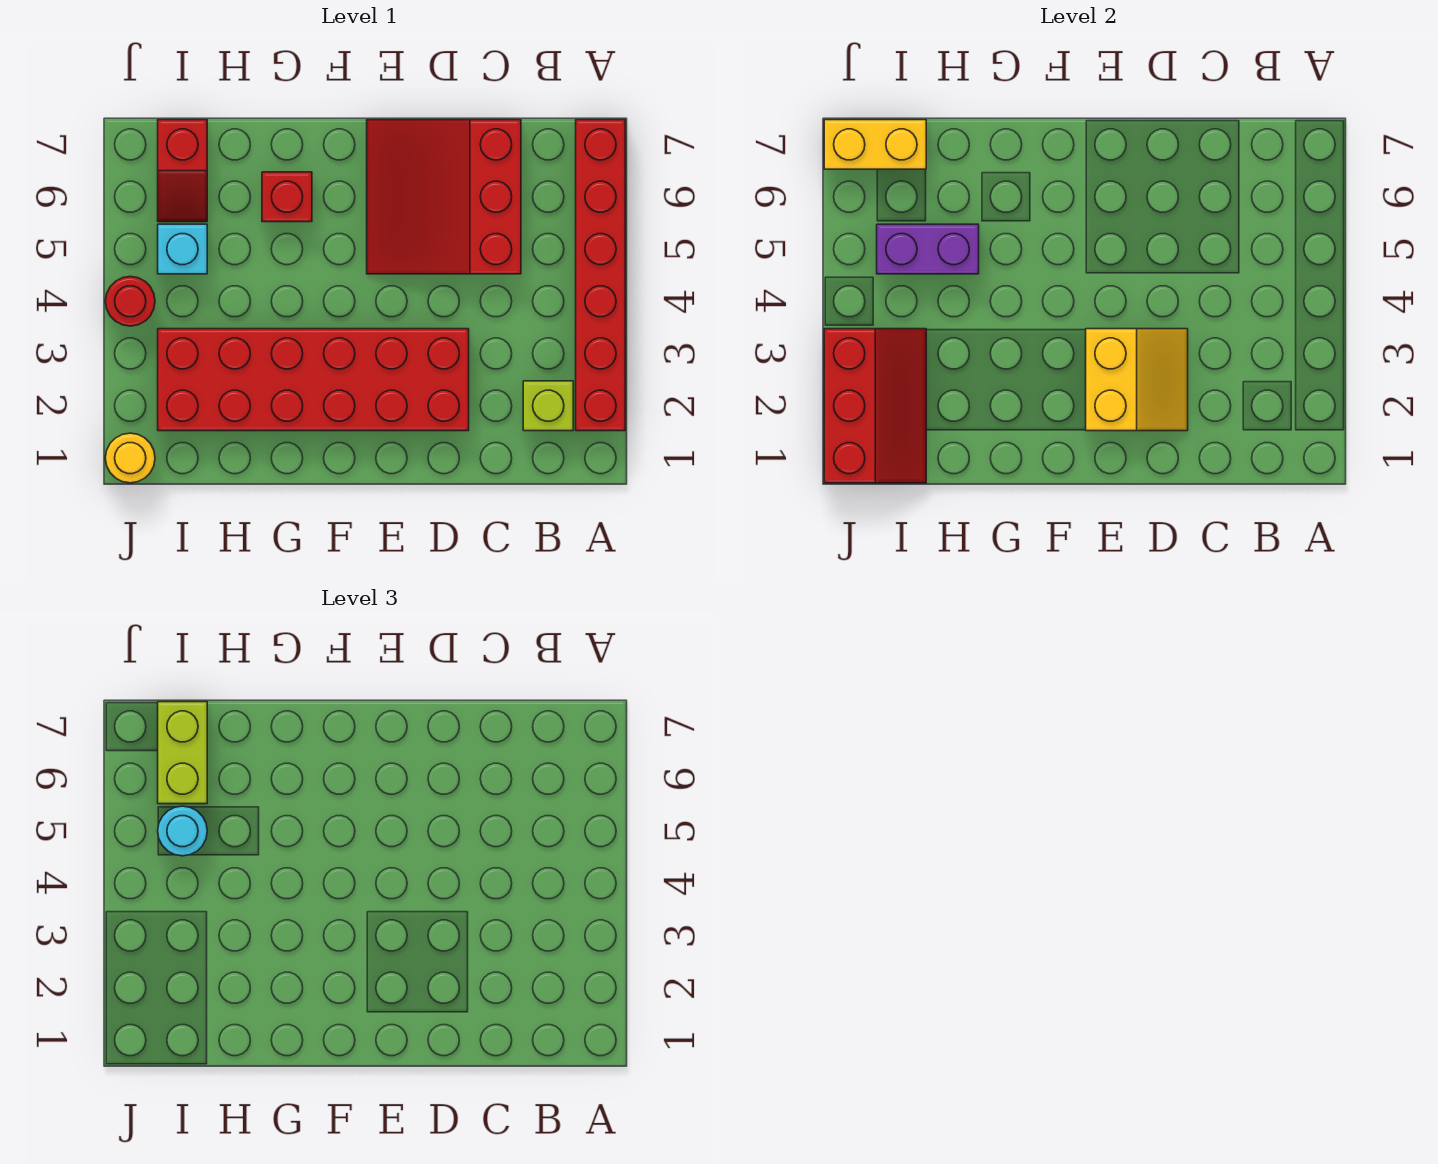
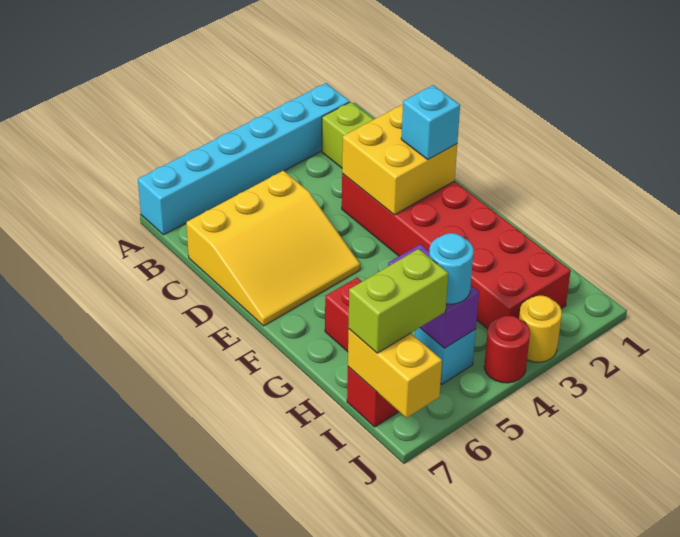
red 1x6 brick [576,120,625,431] -> cyan 1x6 brick [138,83,350,235]
red 3x3 slope [367,120,521,274] -> yellow 3x3 slope [186,171,360,326]
yellow 2x2 slope [1086,329,1188,431] -> yellow 2x2 brick [342,104,457,215]
none -> cyan 1x1 brick [401,85,460,160]
red 2x3 slope [824,329,926,483] -> none
yellow 1x1 round brick [105,433,155,483] -> yellow 1x1 round brick moved to [519,295,562,362]

